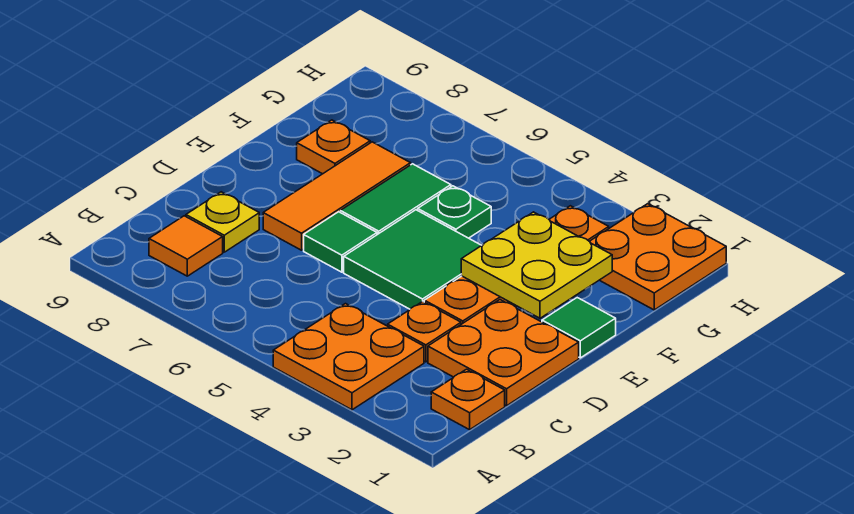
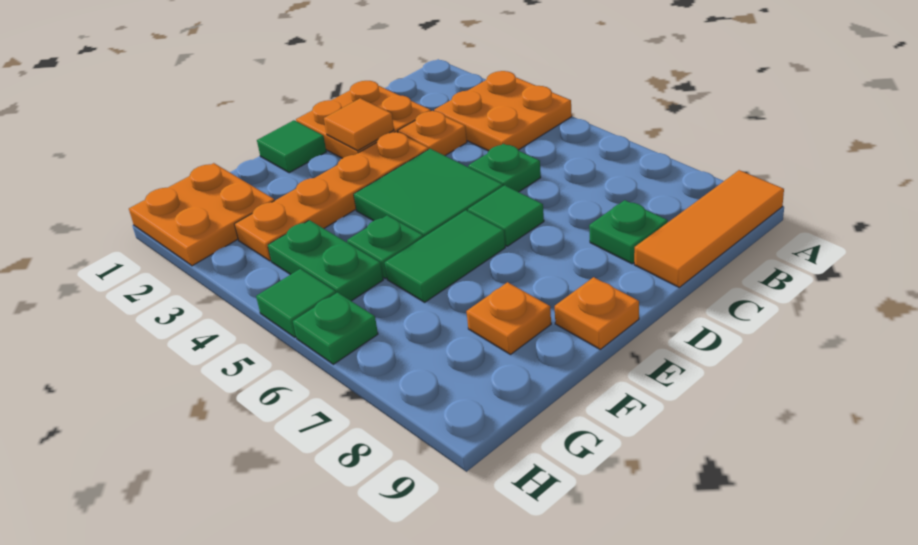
orange 1x1 plate [431,369,505,430] -> orange 1x1 plate moved to [555,277,639,349]
orange 1x1 tile [149,216,223,276] -> orange 1x1 tile moved to [324,98,394,151]
none -> green 1x1 plate [468,144,541,192]
yellow 1x1 plate [186,192,259,252] -> green 1x1 plate [589,200,668,264]
orange 1x3 tile [263,142,411,250] -> orange 1x3 tile moved to [634,170,784,287]
yellow 2x2 plate [461,212,612,318] -> none
none -> green 1x2 plate [268,220,383,301]
none -> green 1x1 tile [256,269,336,337]
none -> green 1x1 plate [293,293,378,364]

